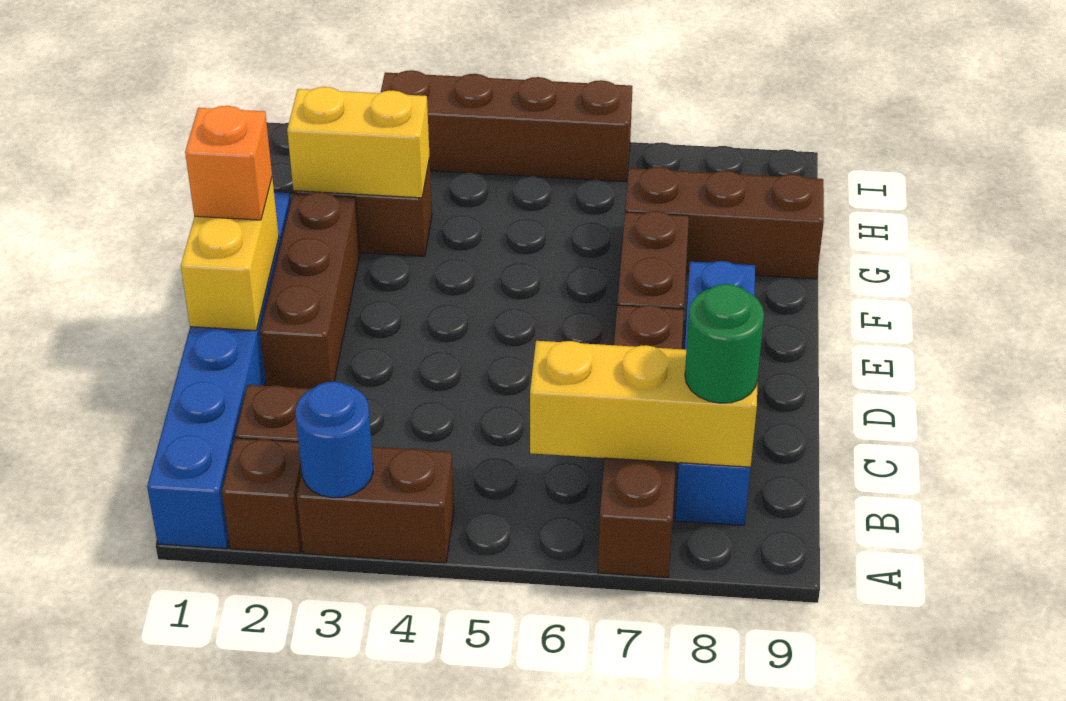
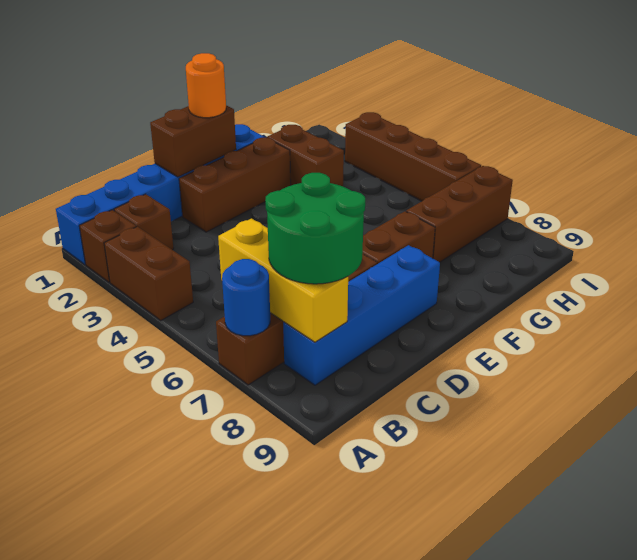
blue 1x1 round brick [296,382,373,498] -> blue 1x1 round brick moved to [222,259,270,336]
green 1x1 round brick [685,284,764,403] -> green 2x2 round brick [265,173,365,284]
yellow 1x2 brick [181,178,279,331] -> brown 1x2 brick [150,105,236,177]
orange 1x1 brick [185,106,272,220] -> orange 1x1 round brick [186,53,226,118]
yellow 1x2 brick [287,87,430,198] -> none
brown 1x3 brick [625,167,824,279] -> brown 1x3 brick turned to [406,166,513,262]

